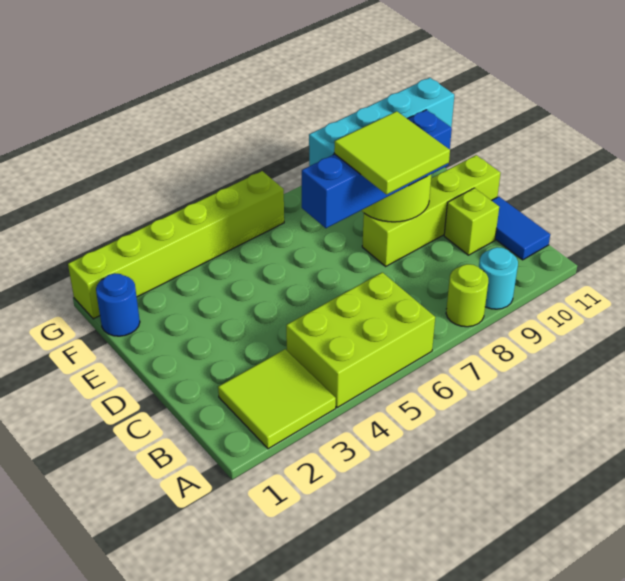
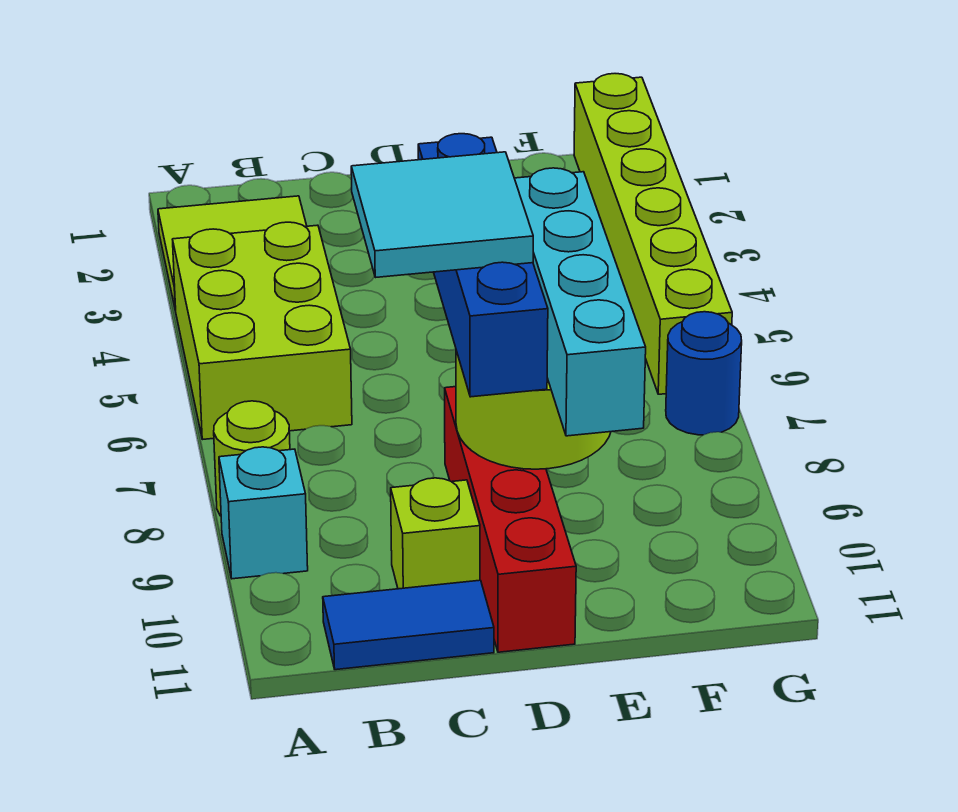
cyan 1x1 round brick [479,247,518,309] -> cyan 1x1 brick [219,447,308,579]
lime 2x2 tile [334,111,450,195] -> cyan 2x2 tile [351,152,533,277]
lime 1x4 brick [362,155,500,266] -> red 1x4 brick [445,387,576,652]
blue 1x1 round brick [96,273,140,336] -> blue 1x1 round brick moved to [666,312,742,435]

